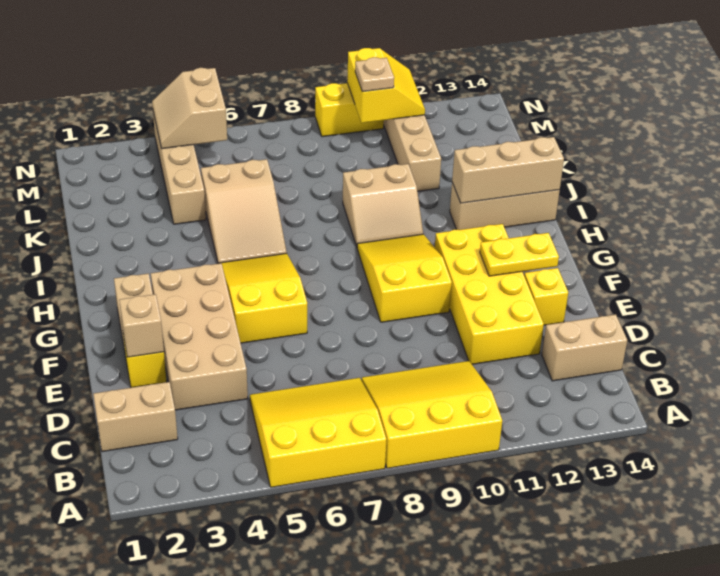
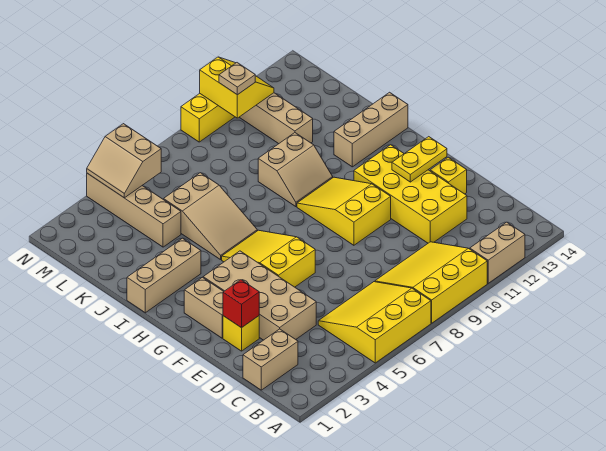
tan 1x2 brick [542,314,627,381] -> tan 1x2 brick moved to [470,222,525,283]
tan 1x1 brick [119,294,164,357] -> red 1x1 brick [223,280,259,328]
tan 1x3 brick [452,137,564,203] -> tan 1x3 brick moved to [127,238,201,313]

